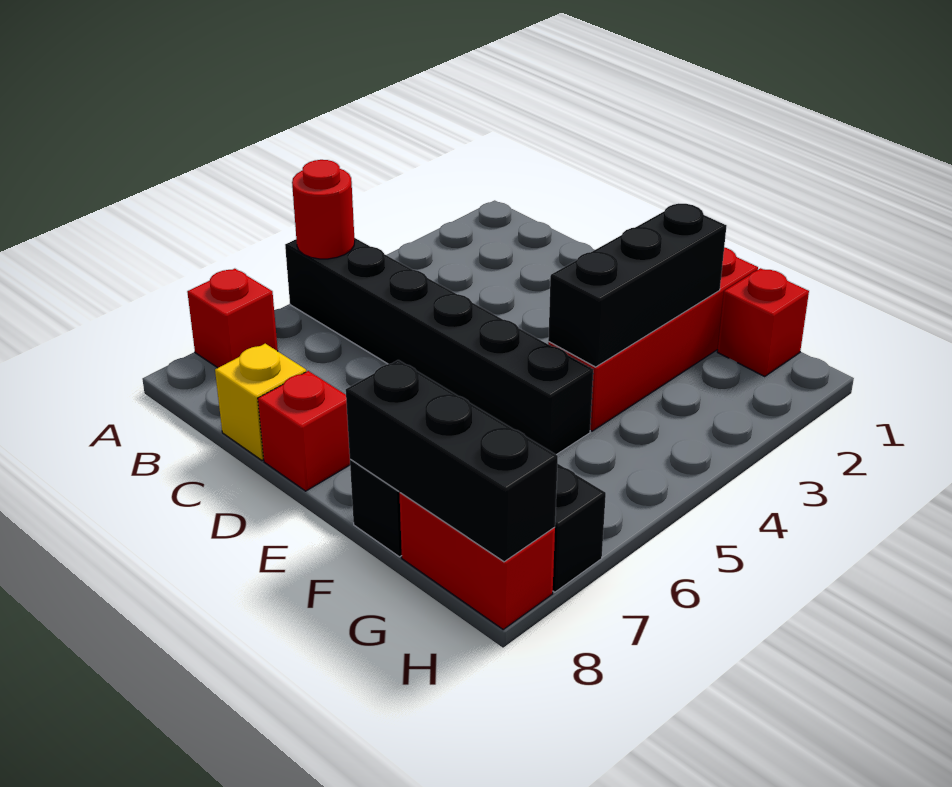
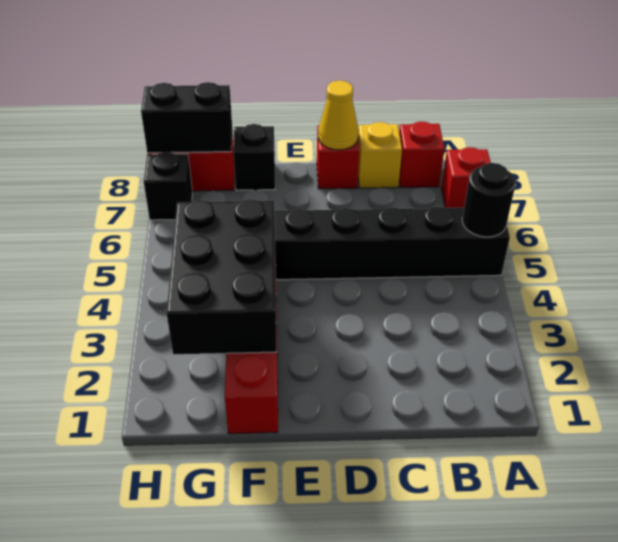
red 1x1 round brick [292,160,355,259] -> black 1x1 round brick [462,163,516,237]
none -> yellow 1x1 cone [318,80,359,150]
black 1x3 brick [548,204,726,367] -> black 2x3 brick [167,199,276,354]
black 1x3 brick [346,360,558,562] -> black 1x2 brick [141,82,232,153]
red 1x1 brick [717,268,809,376] -> red 1x1 brick moved to [399,121,444,187]

